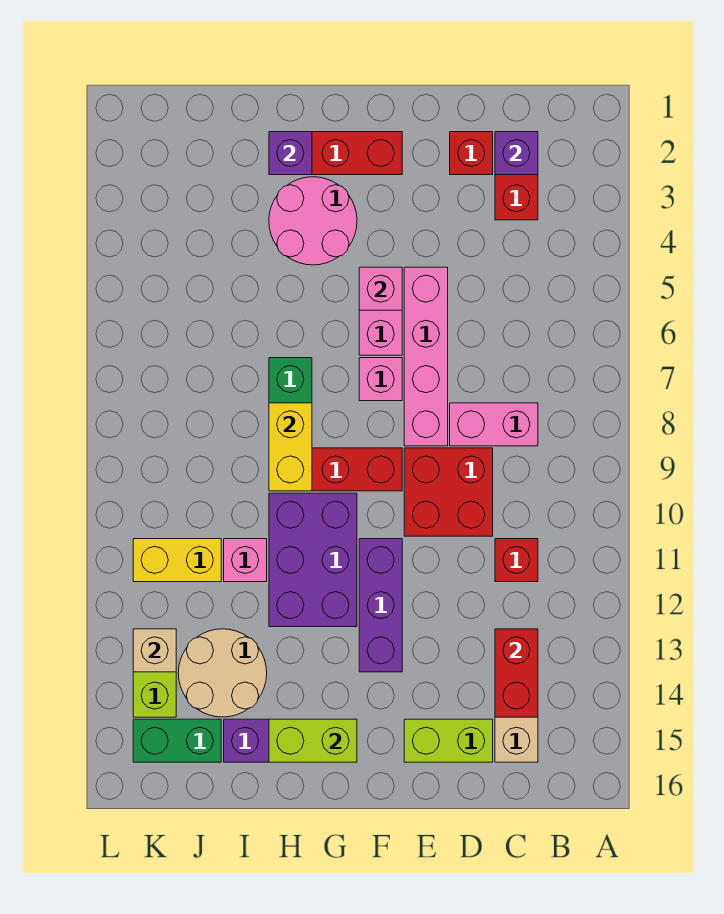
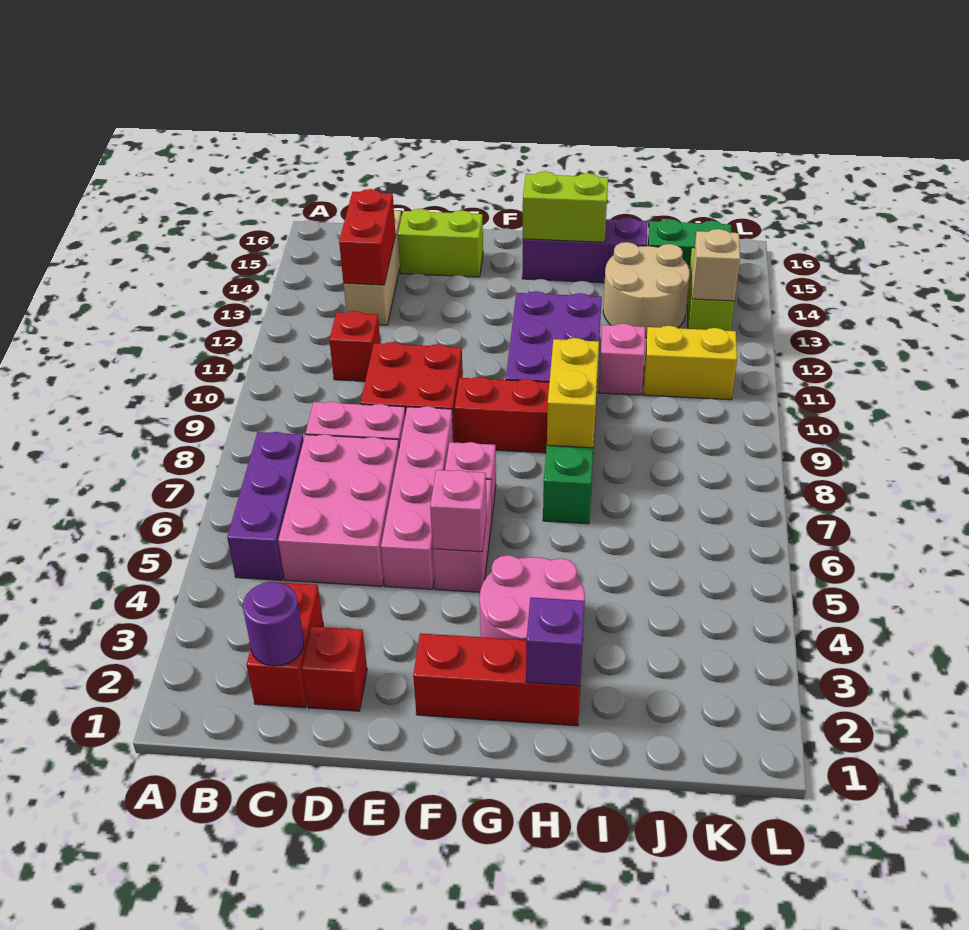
purple 1x1 brick [495,132,538,175] -> purple 1x1 round brick [243,582,304,666]
none -> pink 2x3 brick [278,434,399,586]
purple 1x3 brick [359,539,402,672] -> purple 1x3 brick moved to [227,432,304,580]

